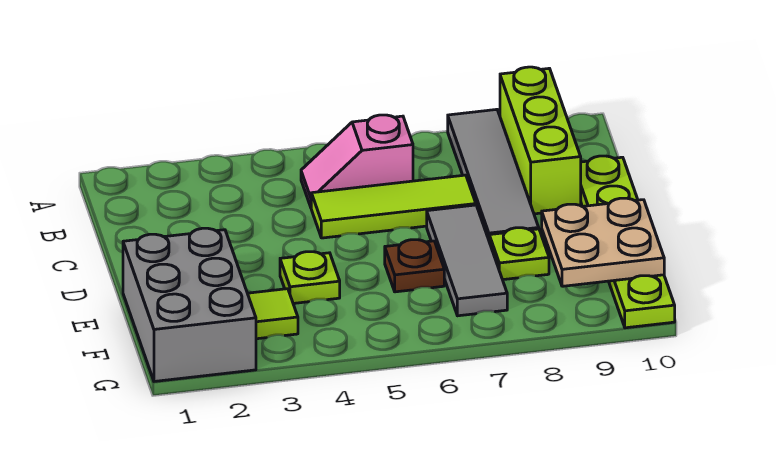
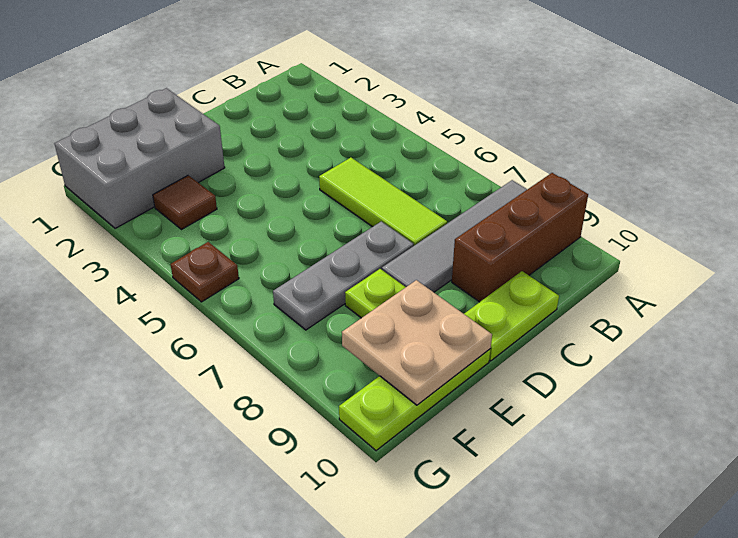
lime 1x3 brick [500,67,581,214] -> brown 1x3 brick [452,173,588,302]
pink 1x2 slope [301,115,413,207] -> none
grey 1x3 tile [427,205,507,316] -> grey 1x3 plate [273,222,414,330]
lime 1x1 plate [280,252,340,303] -> none
brown 1x1 plate [385,240,444,292] -> brown 1x1 plate moved to [170,242,239,302]
lime 1x1 tile [248,289,298,339] -> brown 1x1 tile [153,175,217,230]

